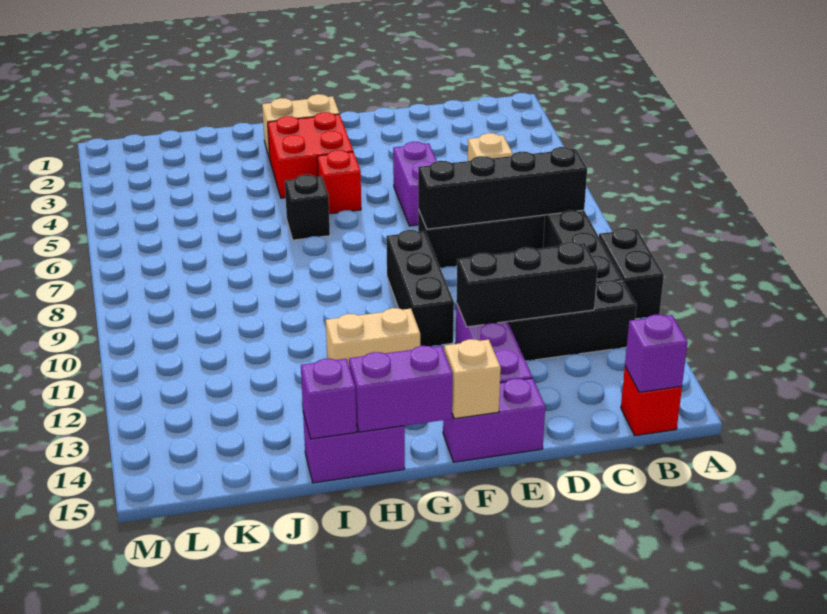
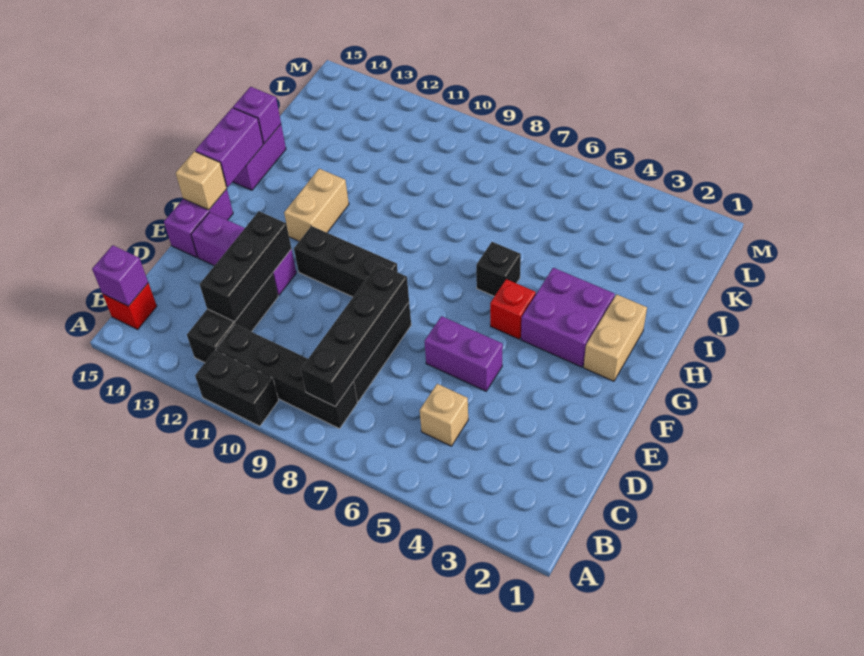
red 2x2 brick [268,112,353,198] -> purple 2x2 brick [521,268,615,367]

